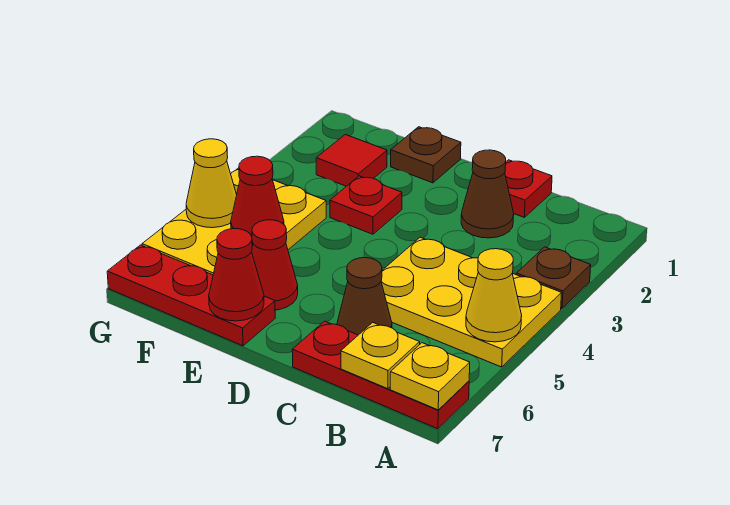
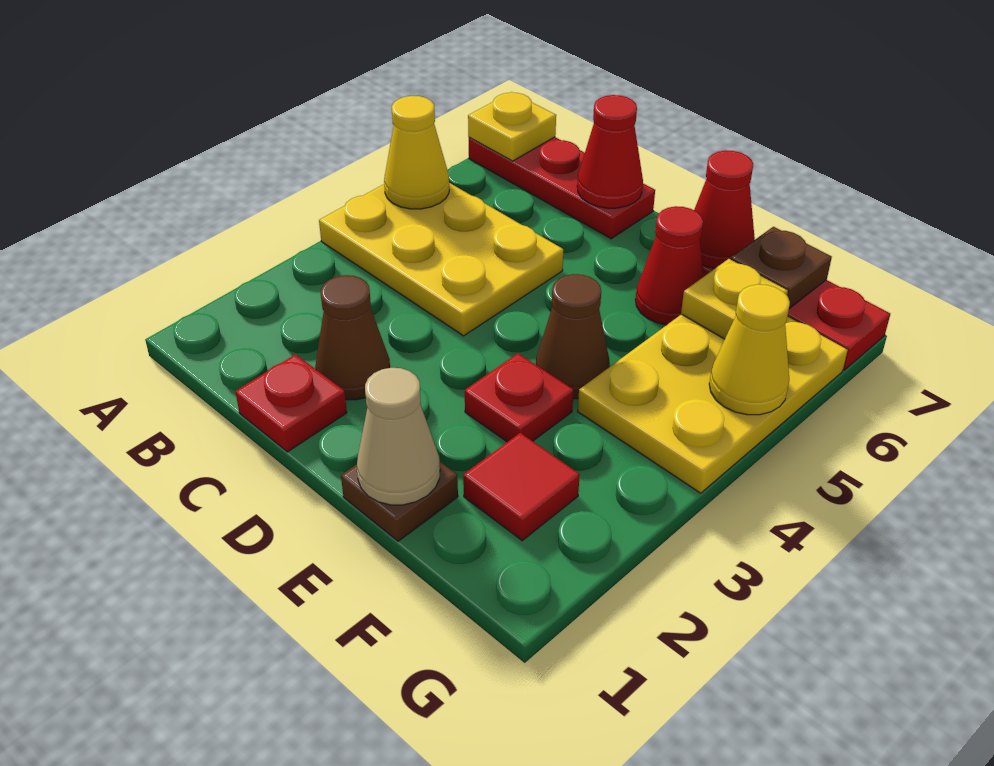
brown 1x1 plate [516,247,591,309] -> brown 1x1 plate moved to [731,227,832,309]
yellow 1x1 plate [341,322,420,389] -> yellow 1x1 plate moved to [681,259,788,339]
brown 1x1 cone [337,258,392,335] -> brown 1x1 cone moved to [536,274,610,399]
none -> tan 1x1 cone [357,368,440,505]
red 1x1 cone [231,156,284,245] -> red 1x1 cone moved to [577,95,643,208]

